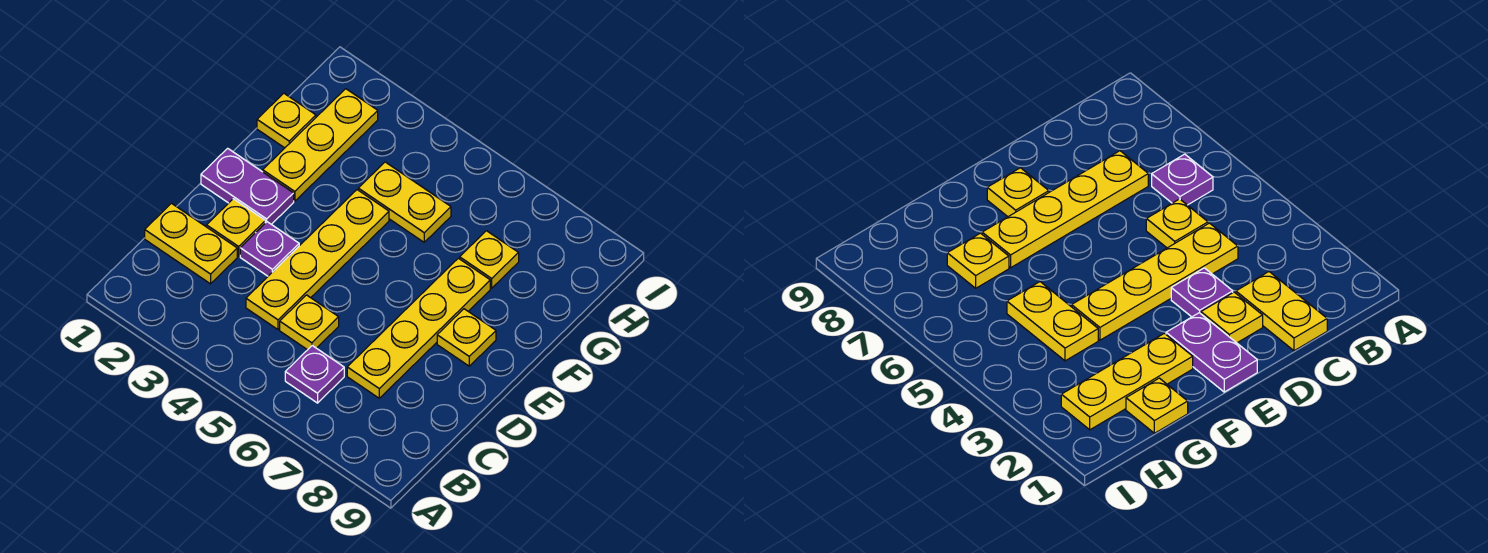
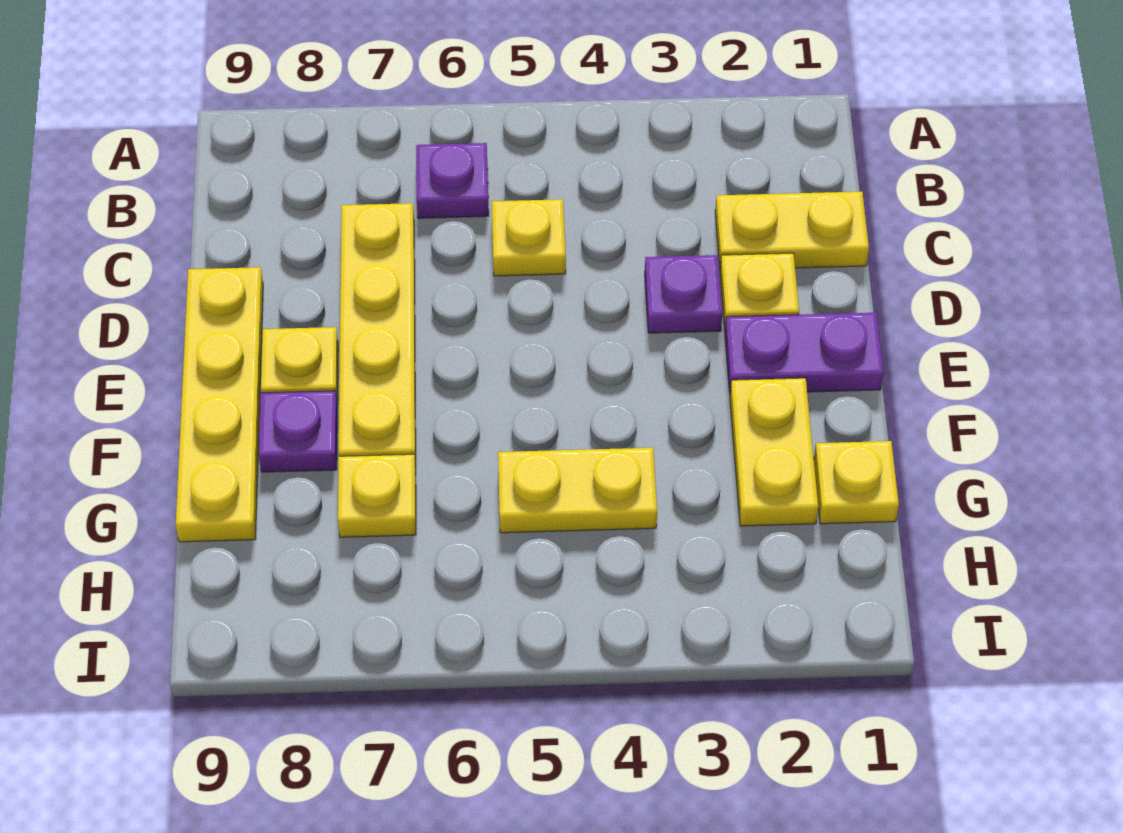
yellow 1x4 plate [246,190,389,329] -> yellow 1x4 plate moved to [176,267,263,542]
yellow 1x3 plate [263,89,378,201] -> yellow 1x2 plate [730,378,818,526]
none -> purple 1x1 plate [259,391,337,472]

